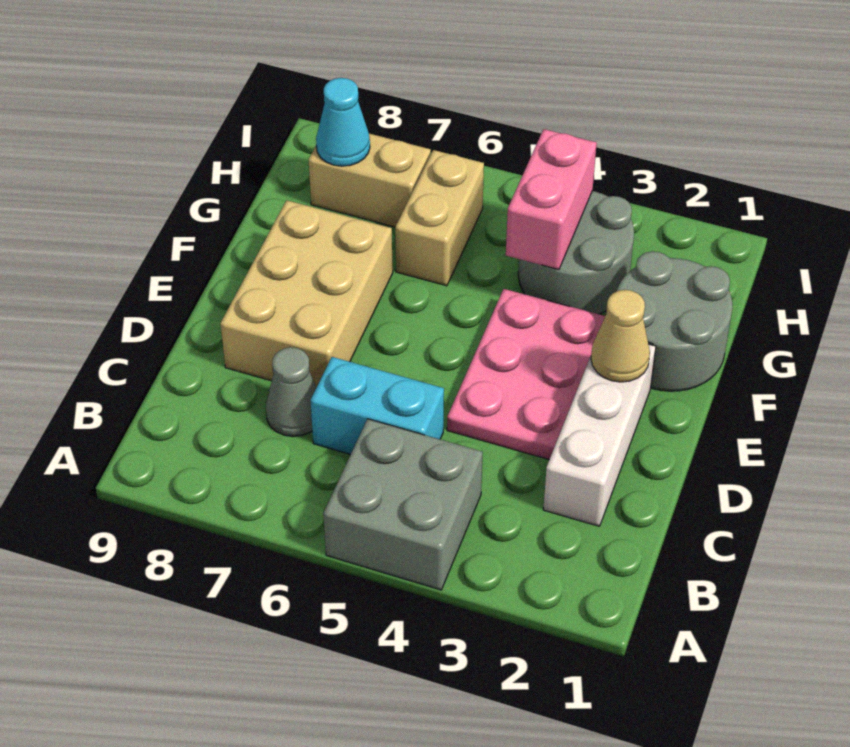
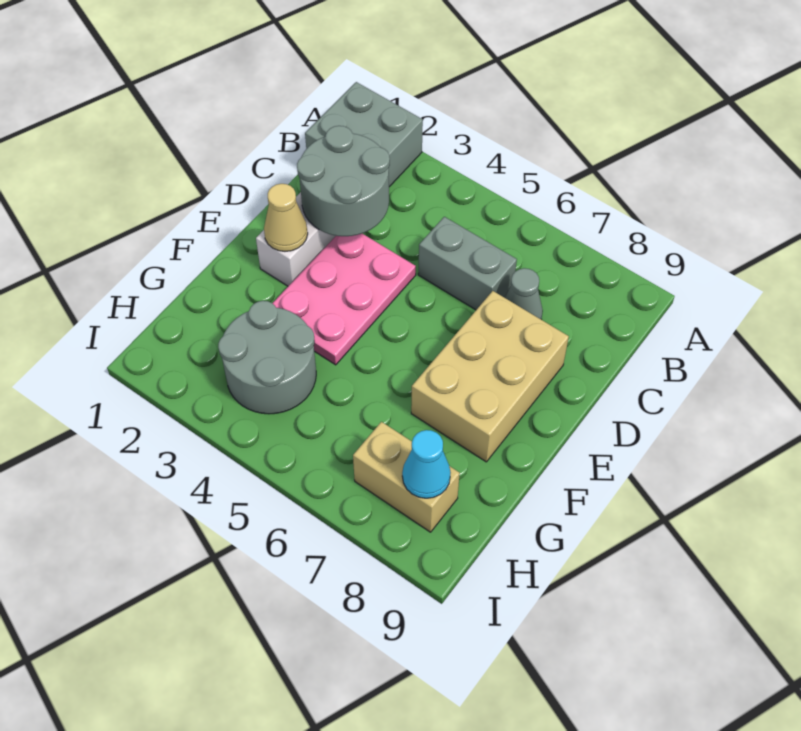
grey 2x2 brick [323,419,483,590] -> grey 2x2 brick moved to [305,82,423,187]
cyan 1x2 brick [310,357,444,454] -> grey 1x2 brick [418,217,517,310]
grey 2x2 round brick [617,251,732,391] -> grey 2x2 round brick moved to [297,126,390,236]
pink 1x2 brick [506,129,597,270] -> none
tan 1x2 brick [395,150,484,286] -> none

